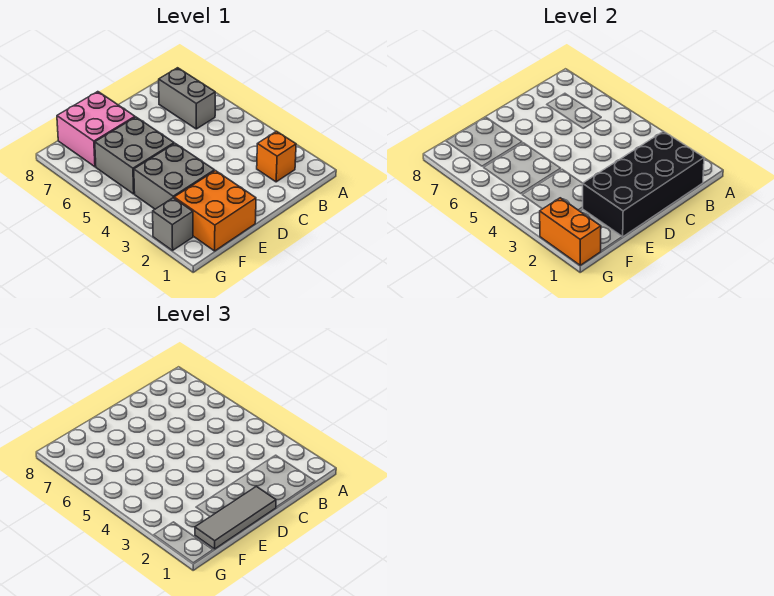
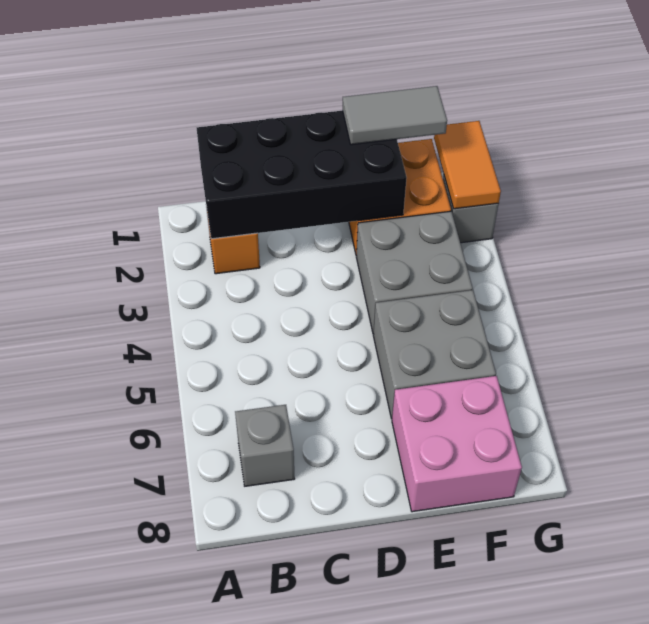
grey 1x2 brick [159,68,215,129] -> grey 1x1 brick [235,405,295,486]
grey 1x3 tile [195,486,276,549] -> grey 1x2 tile [343,86,447,145]
orange 1x2 brick [540,198,601,265] -> orange 1x2 tile [434,121,501,209]

